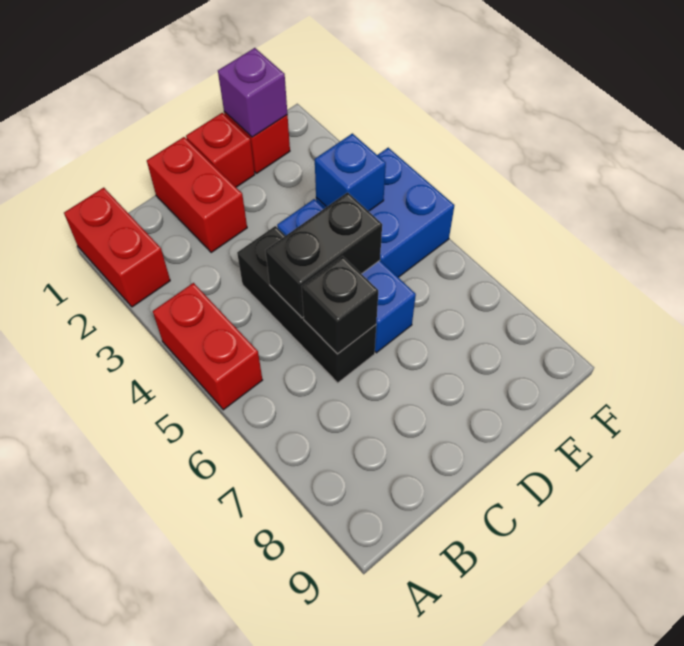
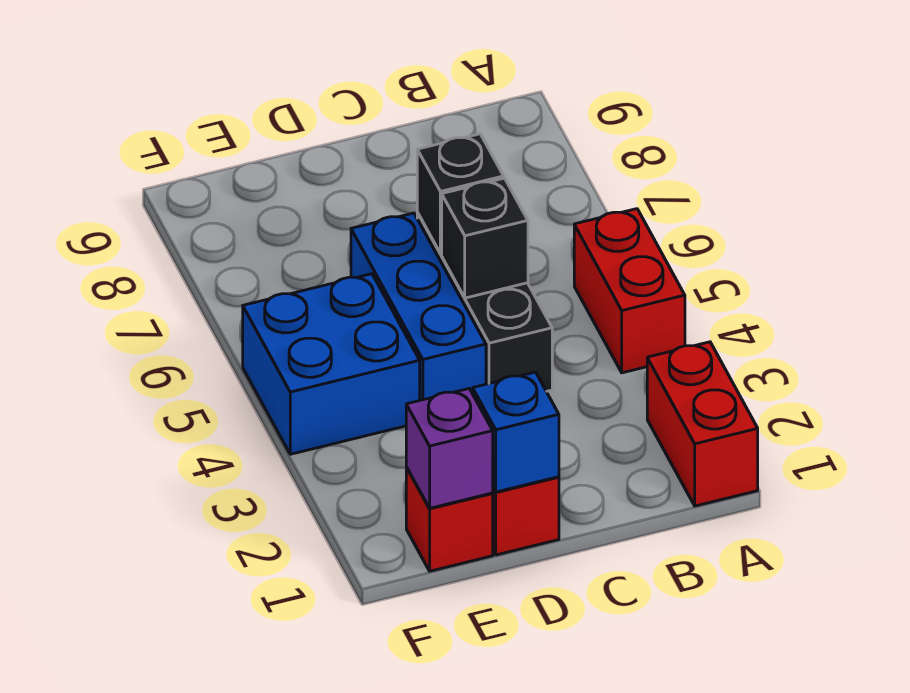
red 1x2 brick [147,137,247,252] -> none
black 1x2 brick [265,192,382,318] -> black 1x1 brick [442,178,528,298]
blue 1x1 brick [315,133,386,211] -> blue 1x1 brick moved to [473,372,559,492]

